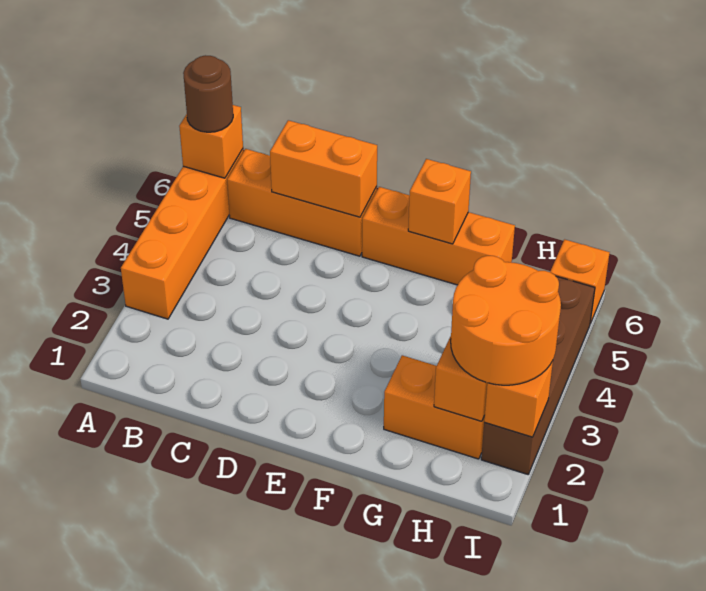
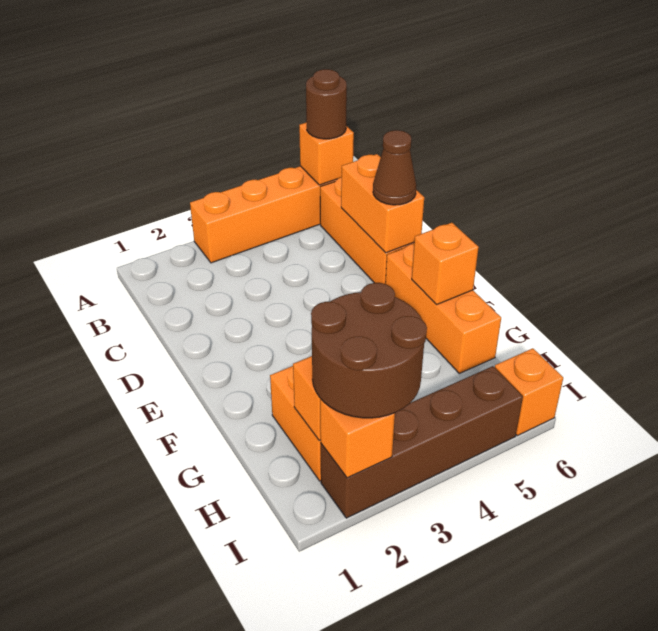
none -> brown 1x1 cone [373,130,416,205]
orange 2x2 round brick [451,256,561,385] -> brown 2x2 round brick [311,283,427,418]

